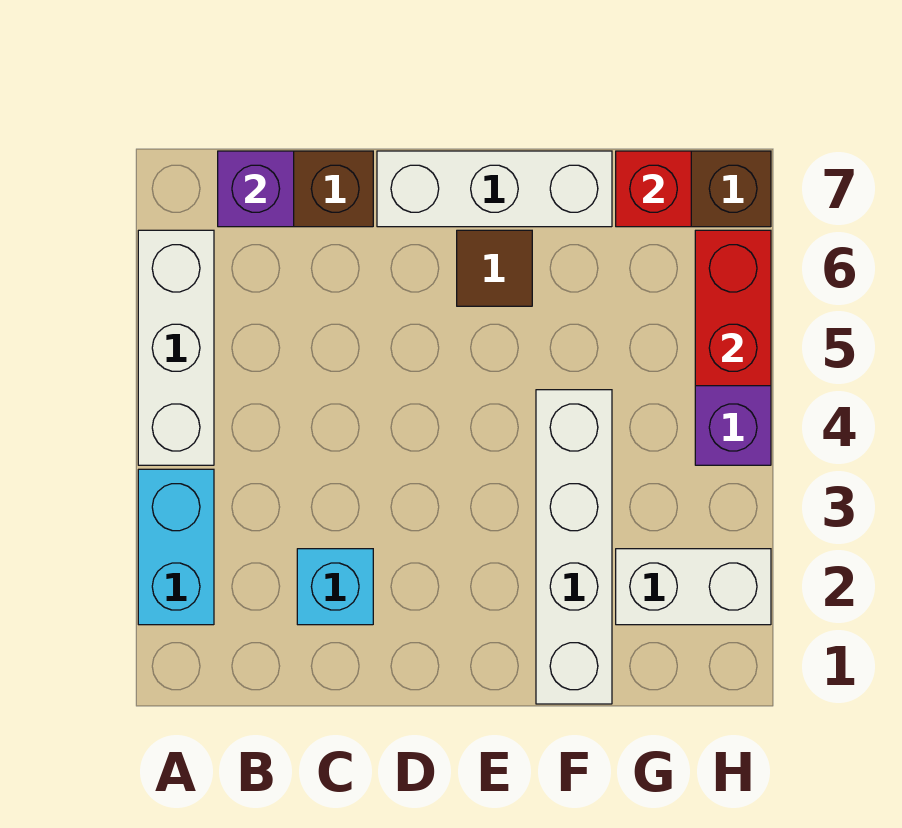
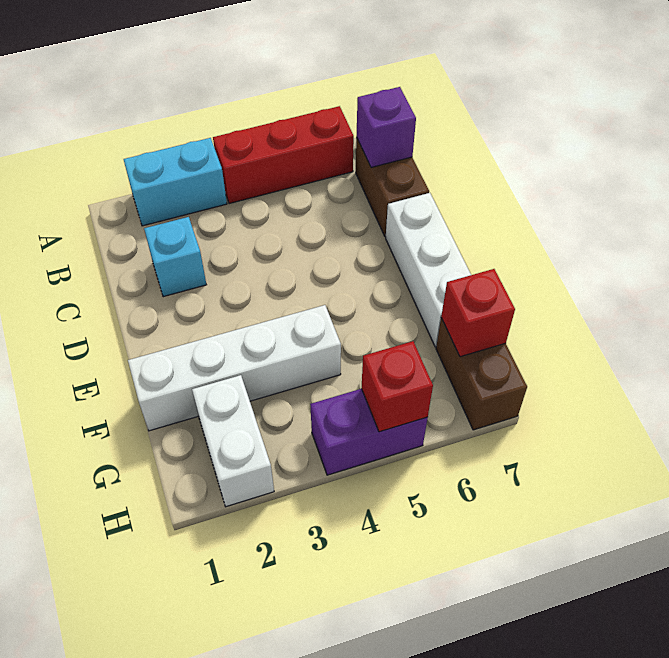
white 1x3 brick [138,230,214,465] -> red 1x3 brick [213,106,354,204]
brown 1x1 tile [457,230,532,306] -> none
red 1x2 brick [695,230,771,386] -> red 1x1 brick [361,341,433,432]

